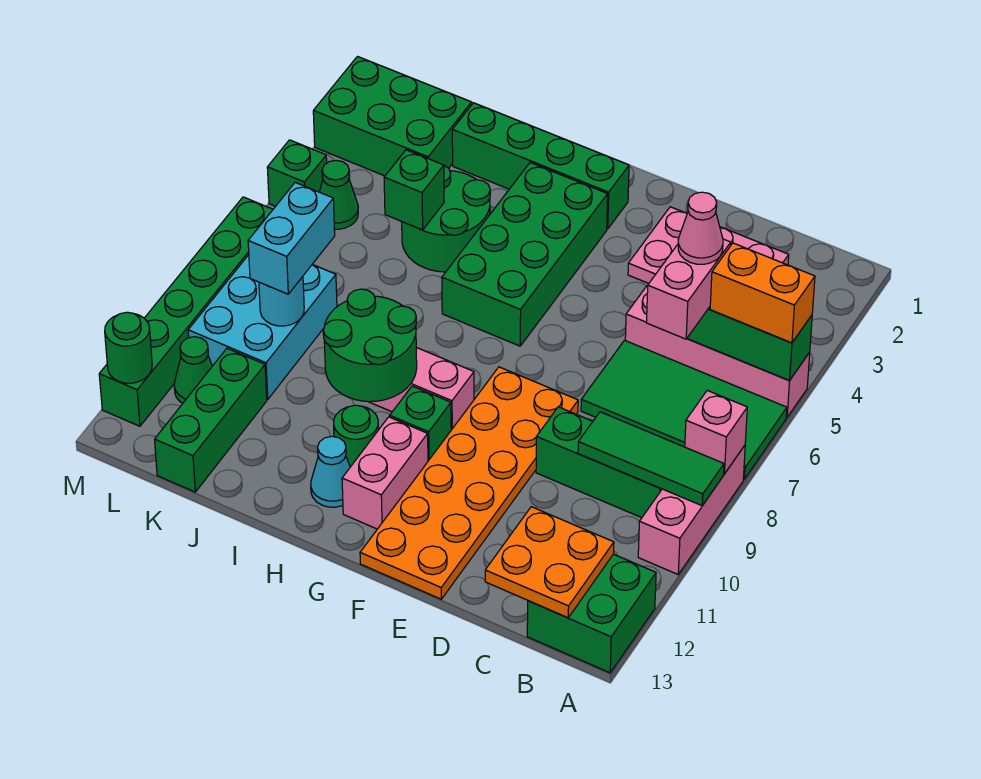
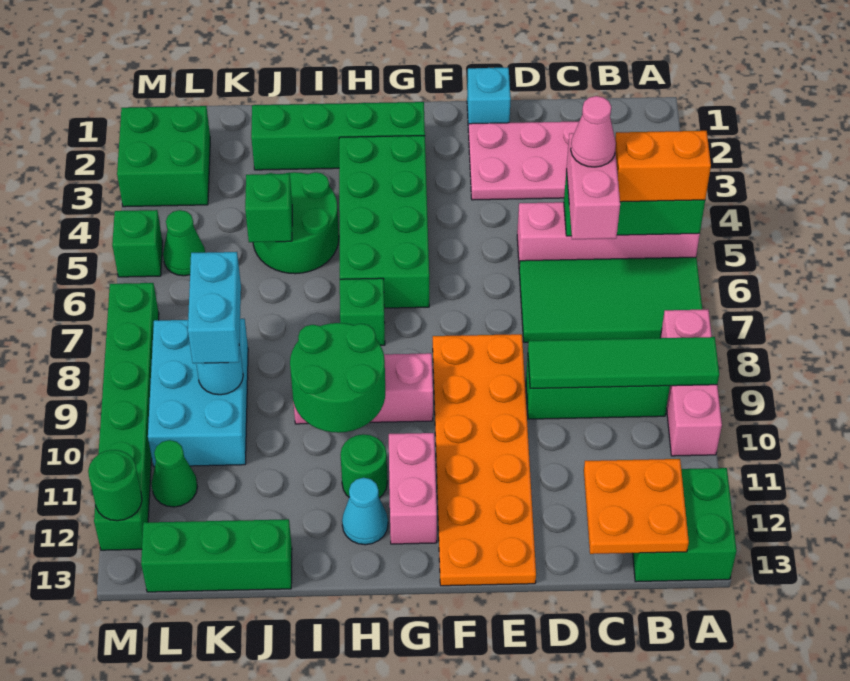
pink 1x1 brick [685,390,747,474] -> none
green 1x3 tile [578,412,724,506] -> green 1x4 tile [528,337,719,388]
none -> cyan 1x1 brick [467,68,511,132]
green 1x1 brick [390,386,451,461] -> green 1x1 brick moved to [340,278,385,345]
green 2x3 brick [313,57,471,176] -> green 2x2 brick [117,106,210,207]
green 1x3 brick [155,348,267,492] -> green 1x3 brick turned to [141,519,292,592]

